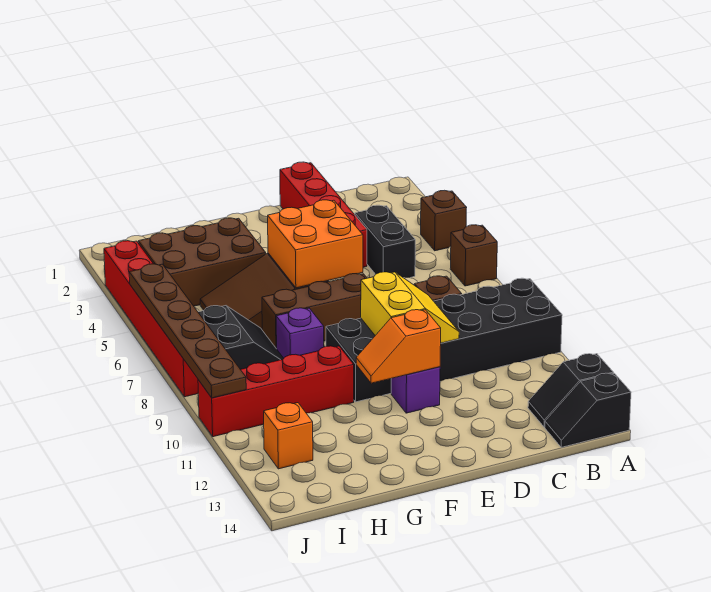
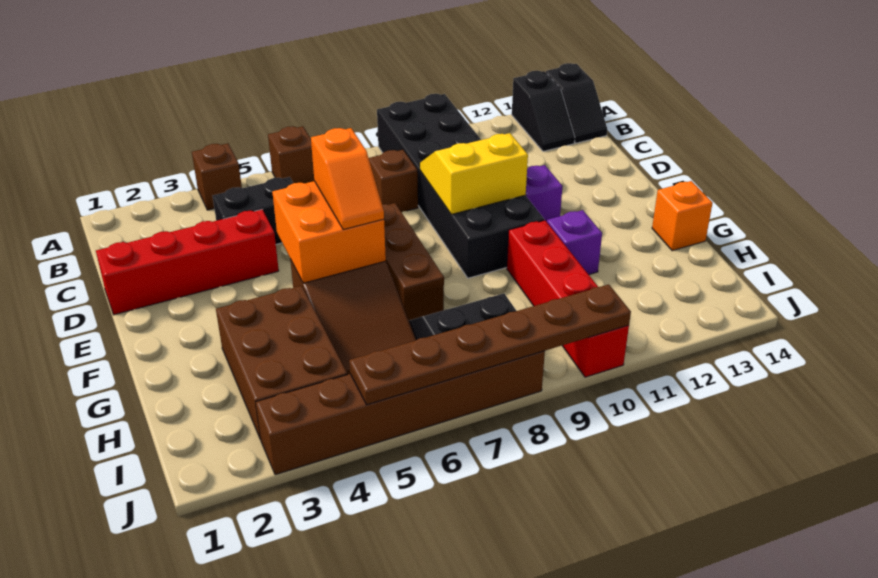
orange 1x2 slope [356,310,441,383] -> orange 1x2 slope moved to [311,128,384,230]
purple 1x1 brick [276,308,324,358] -> purple 1x1 brick moved to [547,210,602,275]
orange 1x1 brick [264,403,313,469] -> orange 1x1 brick moved to [652,181,712,251]
red 1x6 brick [104,241,198,397] -> brown 1x6 brick [256,351,545,475]

